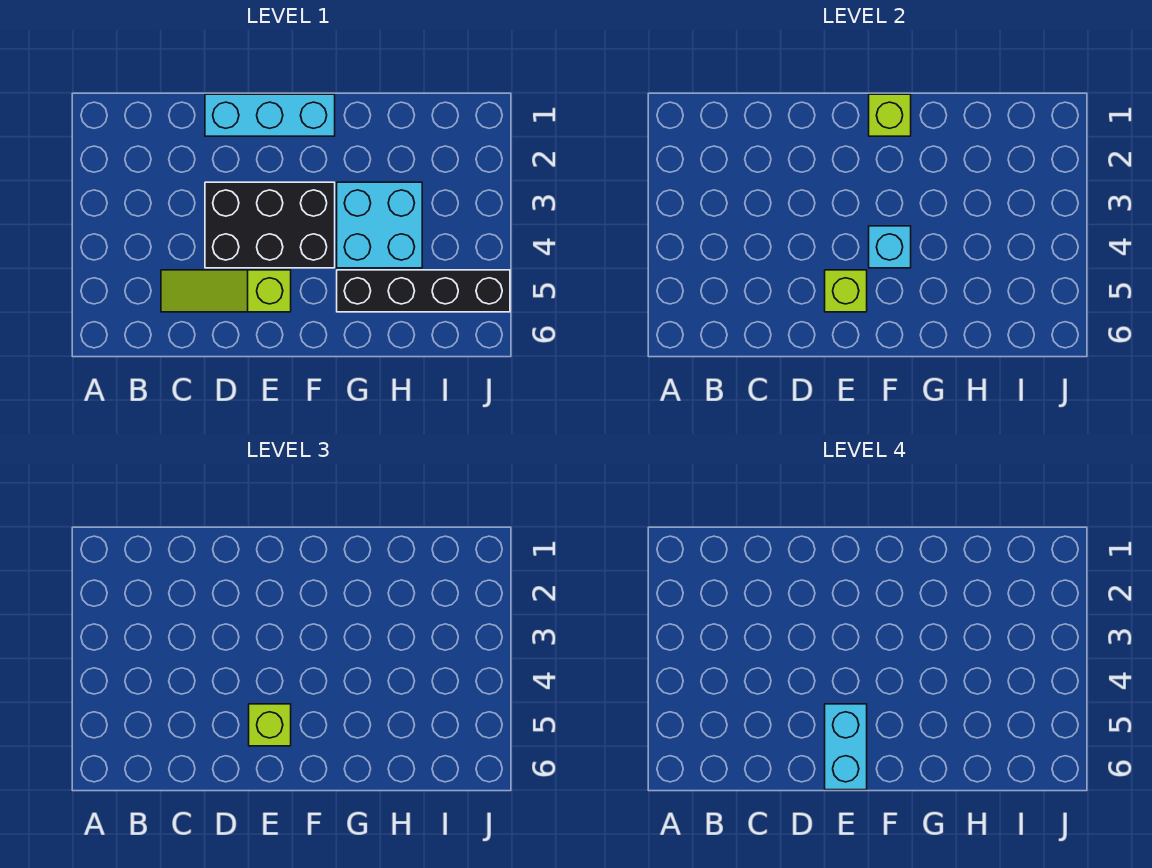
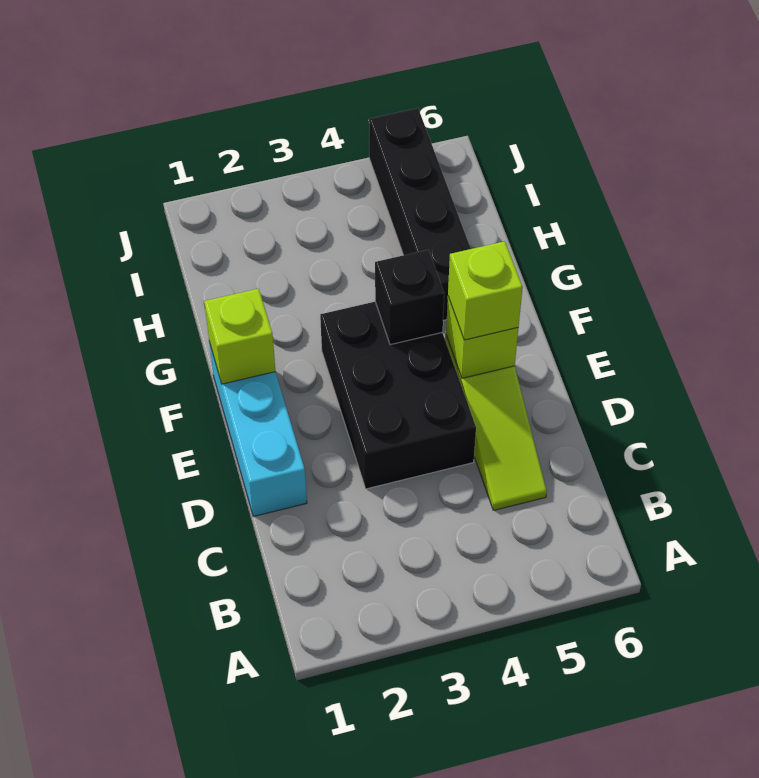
cyan 1x2 brick [825,704,867,790] -> none
cyan 1x1 brick [869,226,911,268] -> black 1x1 brick [375,250,444,345]
cyan 2x2 brick [337,182,422,268] -> none

